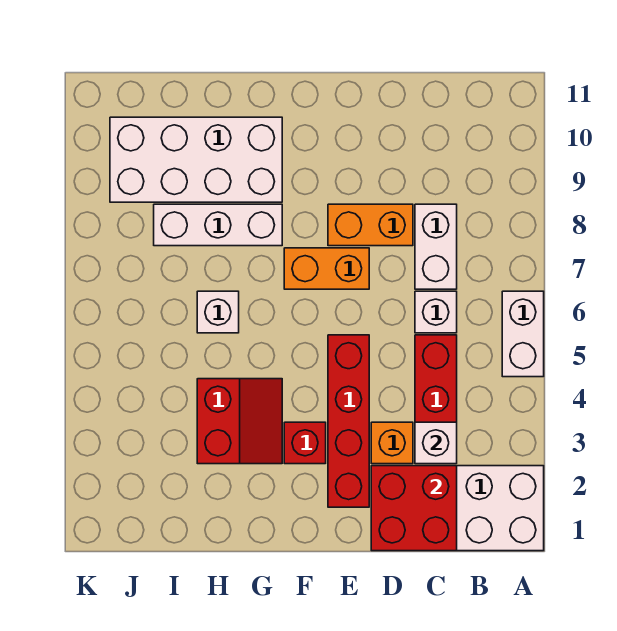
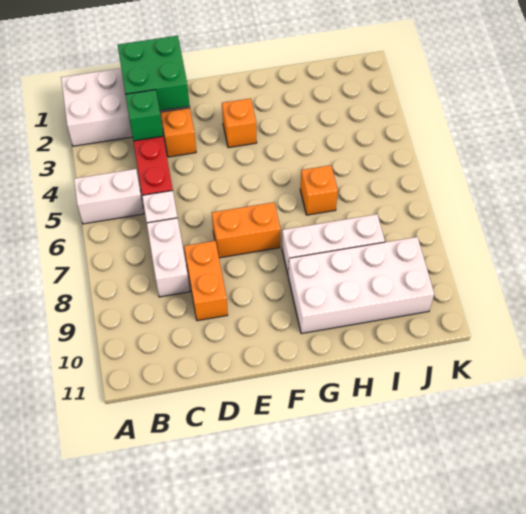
white 1x2 brick [502,291,544,377] -> white 1x2 brick turned to [74,169,144,224]
red 2x2 brick [371,466,457,551] -> green 2x2 brick [118,36,189,111]
white 1x1 brick [415,422,457,464] -> green 1x1 brick [126,90,163,141]
orange 1x2 brick [328,204,413,246] -> orange 1x2 brick turned to [184,241,228,321]
red 1x4 brick [328,335,369,507] -> none
red 1x1 brick [284,422,326,464] -> orange 1x1 brick [222,98,257,148]
red 2x2 slope [197,379,282,464] -> none
white 1x1 brick [197,291,239,333] -> orange 1x1 brick [300,165,338,215]

